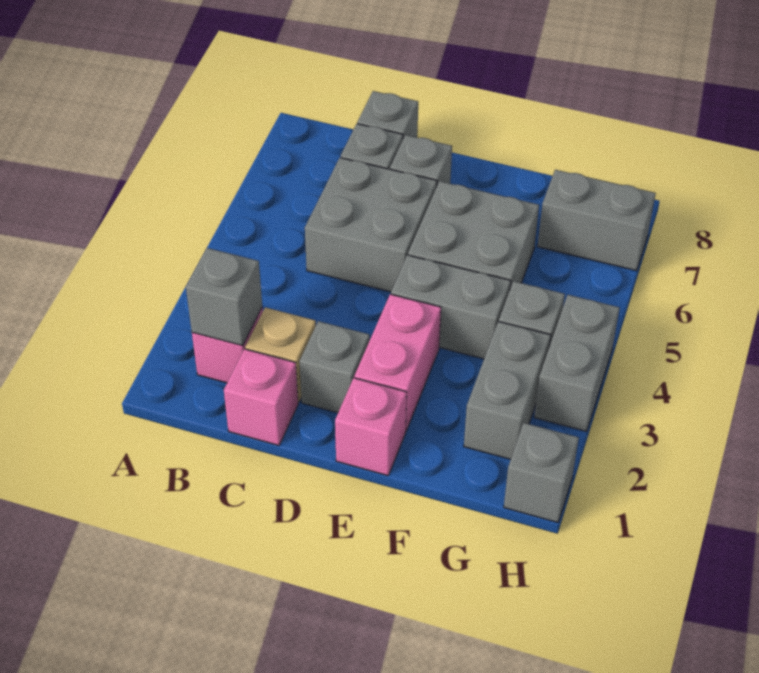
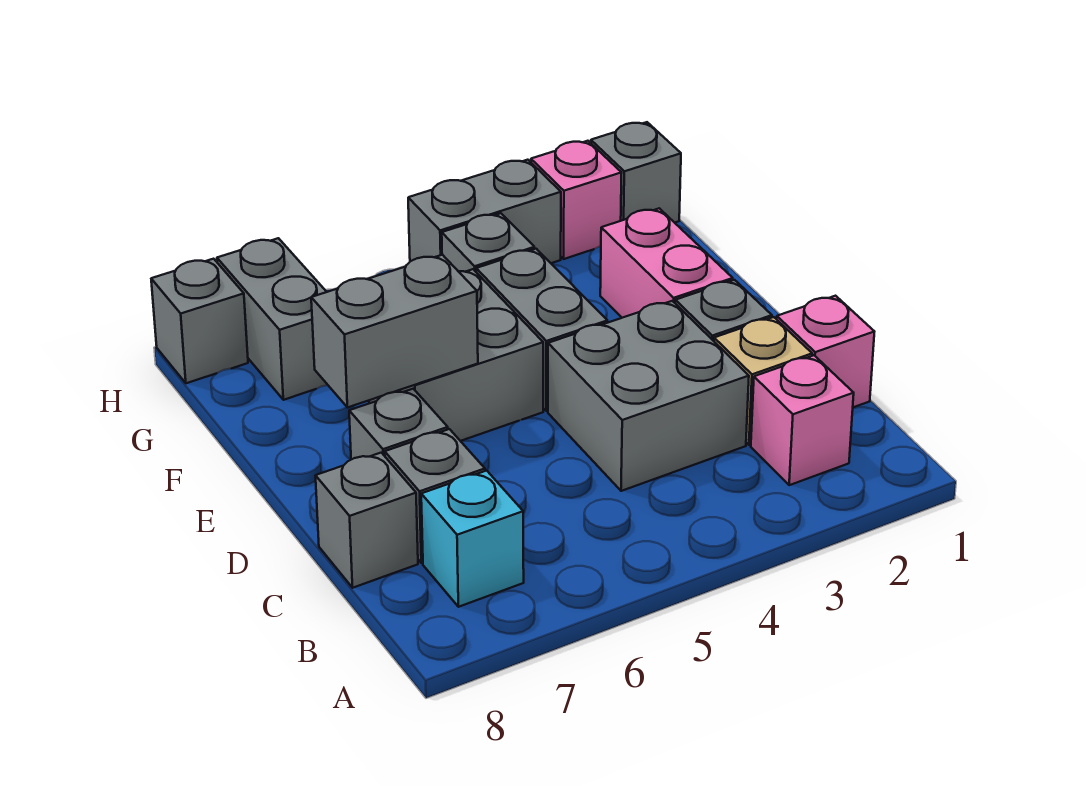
grey 1x1 brick [186,248,262,346] -> grey 1x1 brick moved to [151,259,248,383]
none -> cyan 1x1 brick [421,471,524,607]
grey 2x2 brick [305,158,437,292] -> grey 2x2 brick moved to [548,301,749,491]
pink 1x1 brick [335,378,407,476] -> pink 1x1 brick moved to [531,141,621,259]
pink 1x2 brick [354,294,441,431] -> pink 1x2 brick turned to [600,208,733,318]
grey 1x2 brick [464,321,551,459] -> grey 1x2 brick moved to [311,255,478,408]

